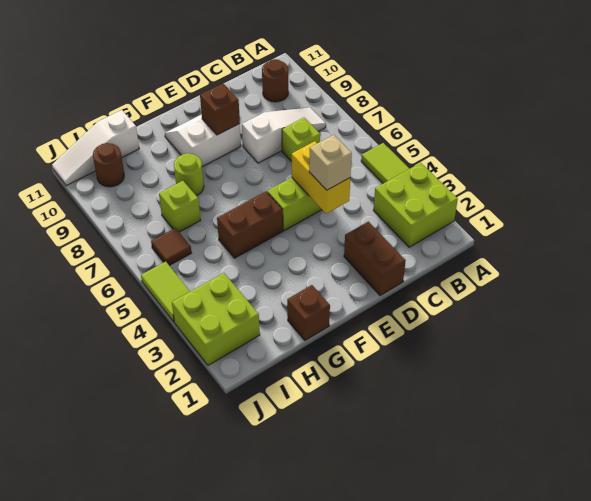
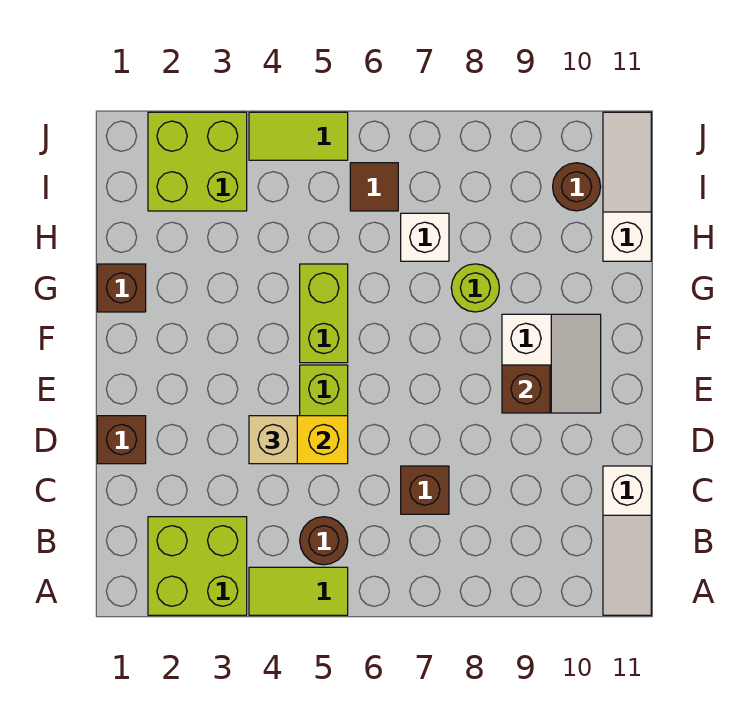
white 1x3 slope [242,108,326,163] -> white 1x3 slope moved to [603,466,651,615]
brown 1x1 round brick [262,59,288,102] -> brown 1x1 round brick moved to [300,517,348,565]
lime 1x1 brick [282,118,320,162] -> brown 1x1 brick [401,466,449,514]
brown 1x2 brick [344,222,406,296] -> brown 1x1 brick [97,416,146,464]
brown 1x2 brick [217,192,283,258] -> lime 1x2 brick [300,264,348,363]
lime 1x1 brick [159,181,200,232] -> white 1x1 brick [401,213,449,261]

